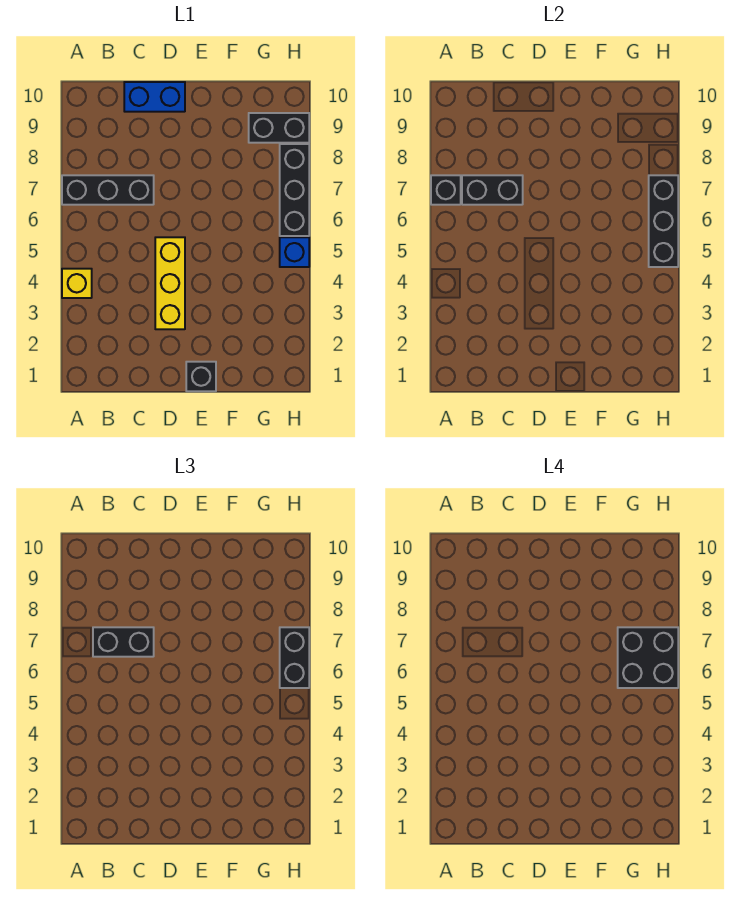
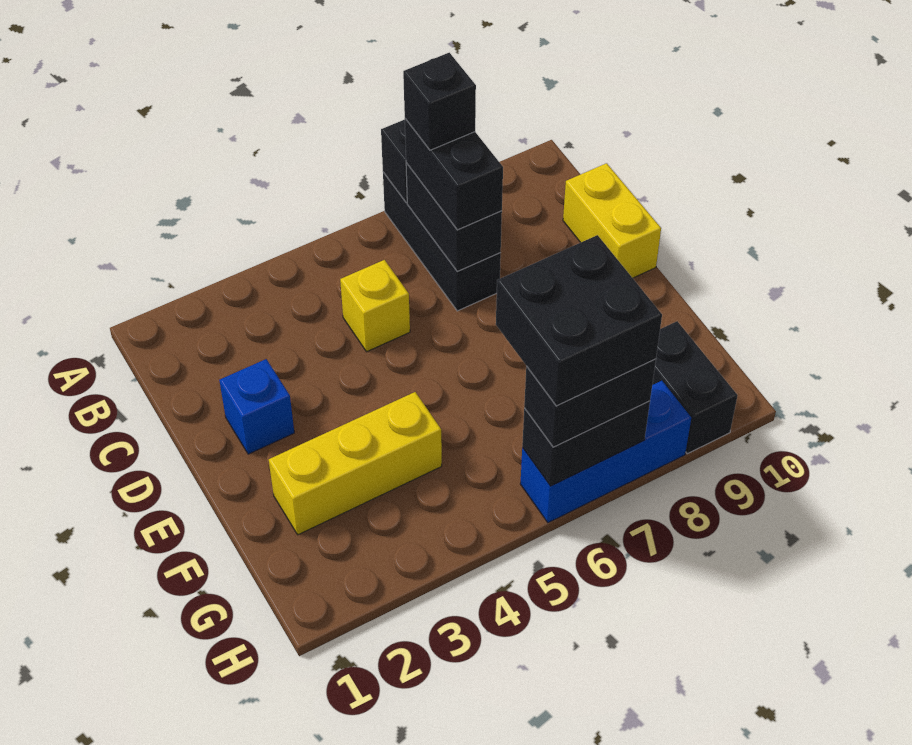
yellow 1x1 brick [62,269,92,298] -> yellow 1x1 brick moved to [340,260,410,352]
blue 1x2 brick [124,82,185,112] -> yellow 1x2 brick [563,163,661,278]
yellow 1x3 brick [155,237,185,329] -> yellow 1x3 brick moved to [269,392,442,535]
black 1x1 brick [186,362,216,391] -> black 1x1 brick moved to [403,53,476,150]
blue 1x1 brick [280,237,309,267] -> blue 1x1 brick moved to [219,359,294,454]
black 1x3 brick [649,175,678,267] -> black 1x2 brick [522,401,650,486]
black 1x3 brick [280,144,309,236] -> blue 1x3 brick [520,381,691,523]

